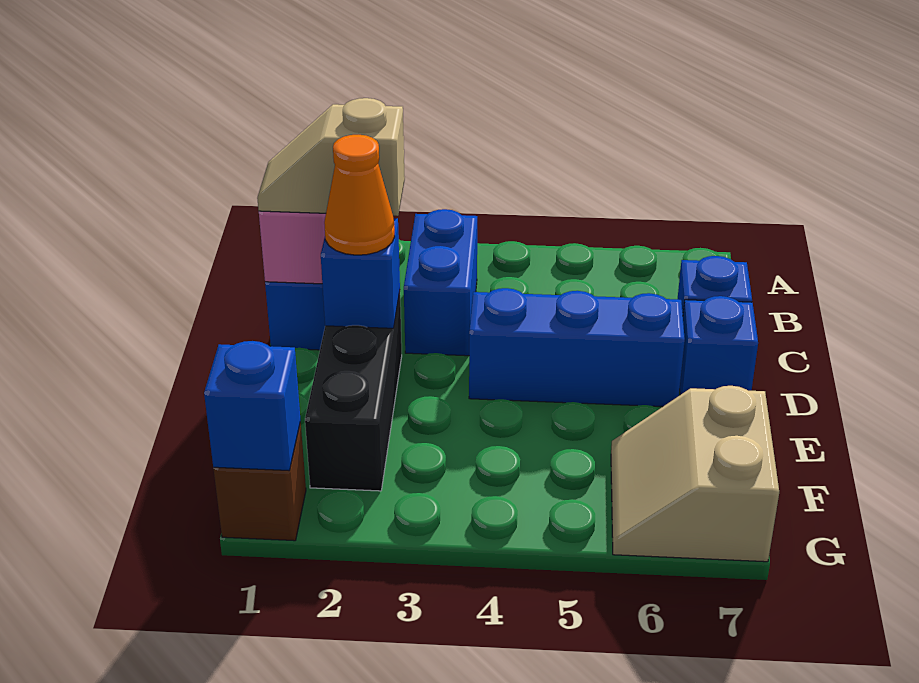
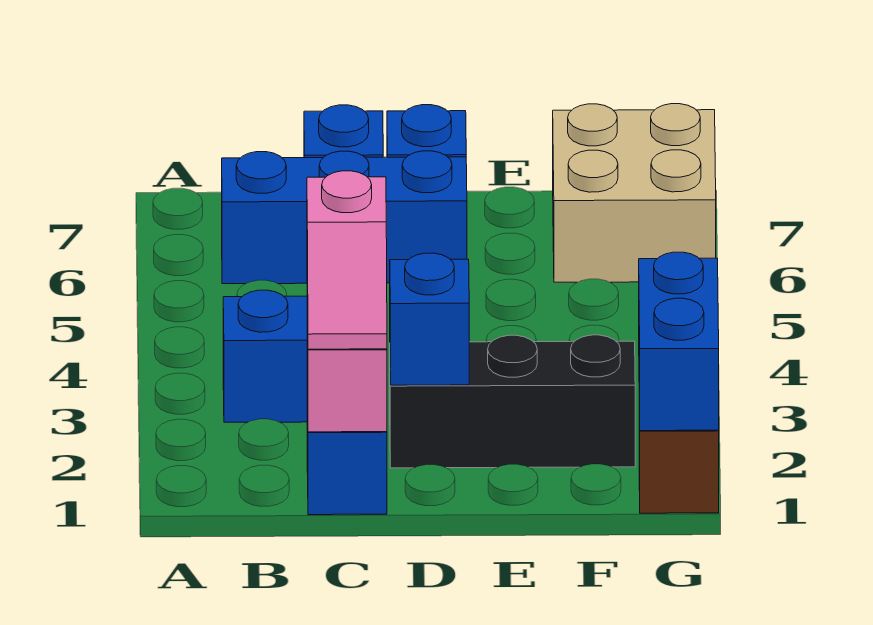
tan 1x2 slope [257,98,405,216] -> pink 1x2 slope [307,171,387,349]
orange 1x1 cone [324,135,395,255] -> none
blue 1x3 brick [469,288,685,407] -> blue 1x3 brick turned to [222,151,467,284]
tan 2x2 slope [611,386,779,562] -> tan 2x2 brick [553,104,716,282]
blue 1x1 brick [204,341,301,471] -> blue 1x2 brick [639,252,719,431]

